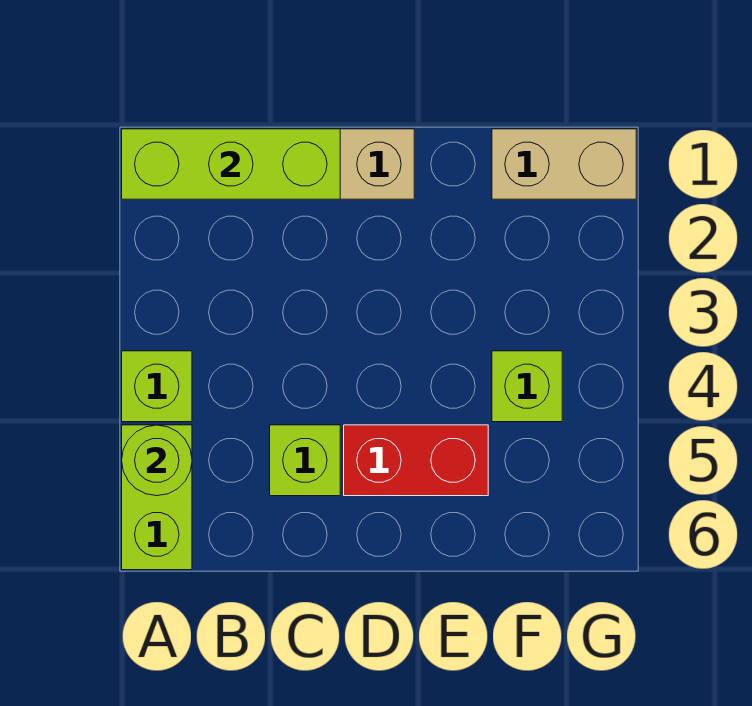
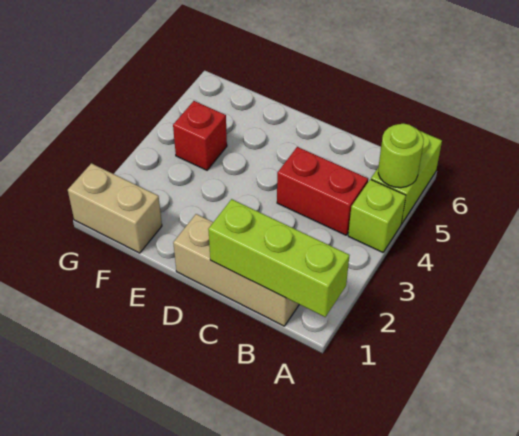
lime 1x1 brick [270,425,340,496] -> none
red 1x2 brick [344,425,488,496] -> red 1x2 brick moved to [277,147,368,235]
lime 1x1 brick [492,351,562,422] -> red 1x1 brick [173,101,227,170]

